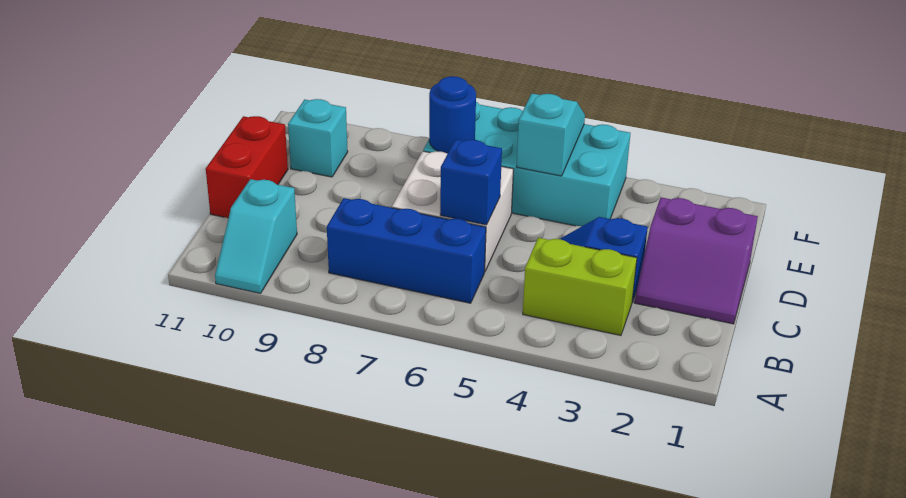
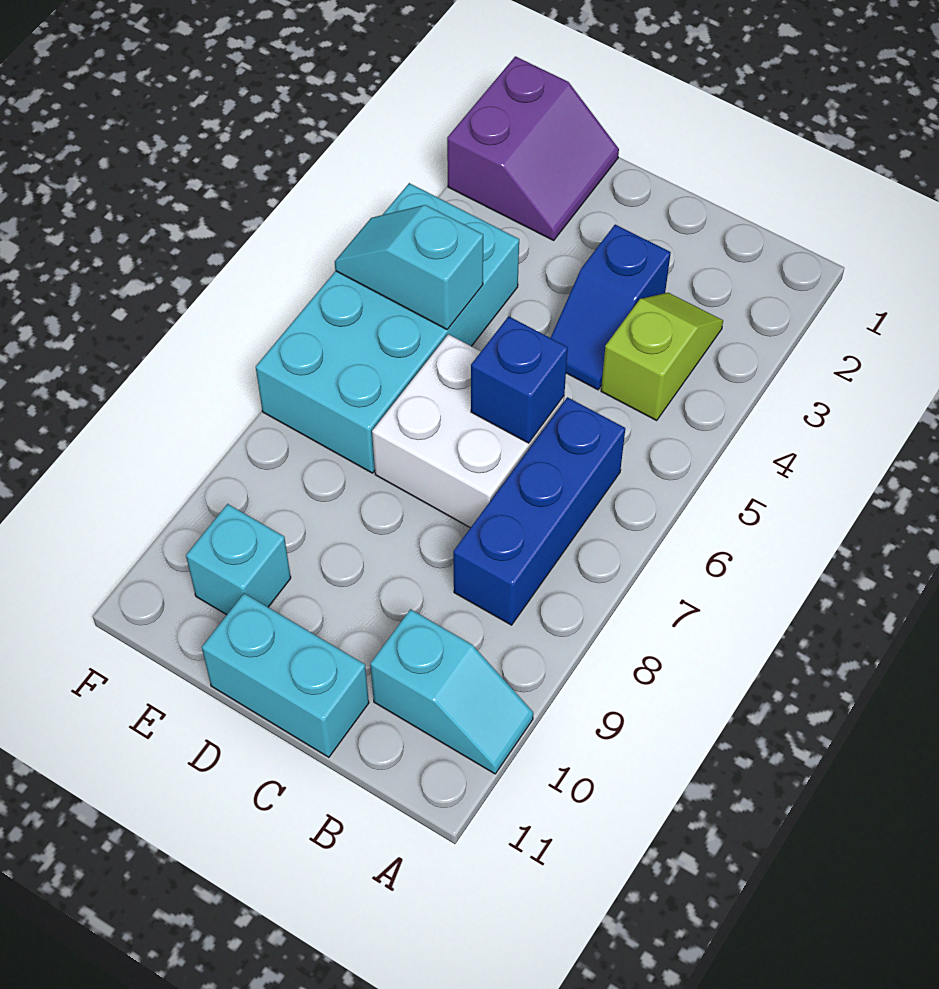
lime 1x2 brick [523,238,637,336] -> lime 1x2 slope [601,293,723,420]
purple 2x2 slope [635,197,758,324] -> purple 2x2 slope moved to [447,56,619,240]
red 1x2 brick [206,116,288,218] -> cyan 1x2 brick [202,593,369,757]
blue 1x1 round brick [429,76,476,154] -> none

